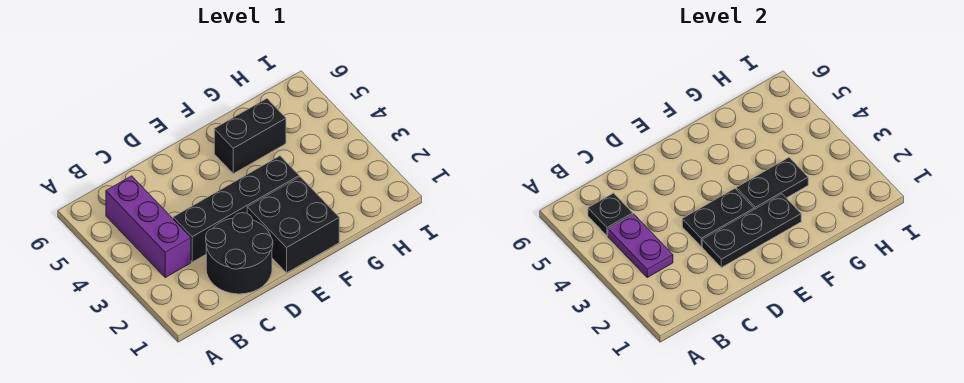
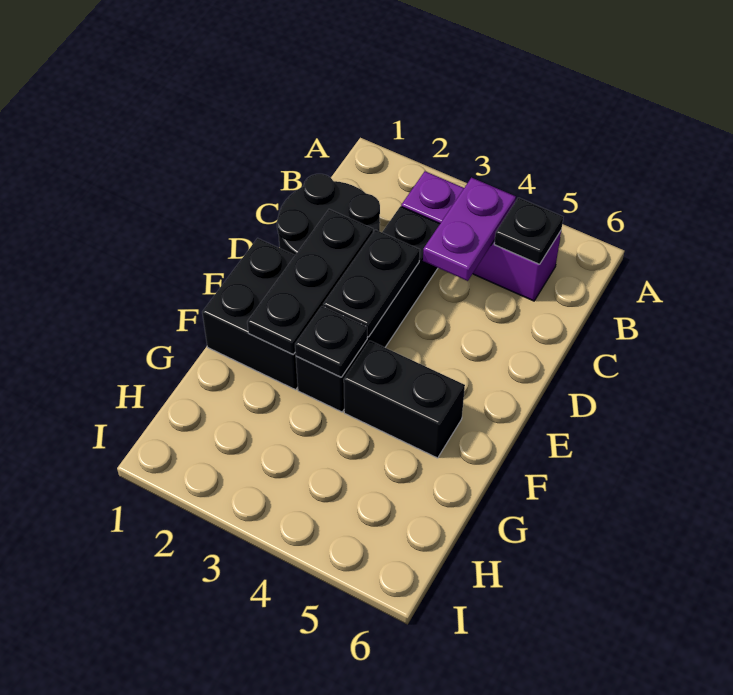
purple 1x2 plate [608,214,673,277] -> purple 1x2 plate turned to [423,178,516,281]
black 1x2 plate [736,158,808,210] -> black 1x1 plate [295,306,367,377]
black 1x2 brick [214,99,286,174] -> black 1x2 brick turned to [344,341,465,458]

